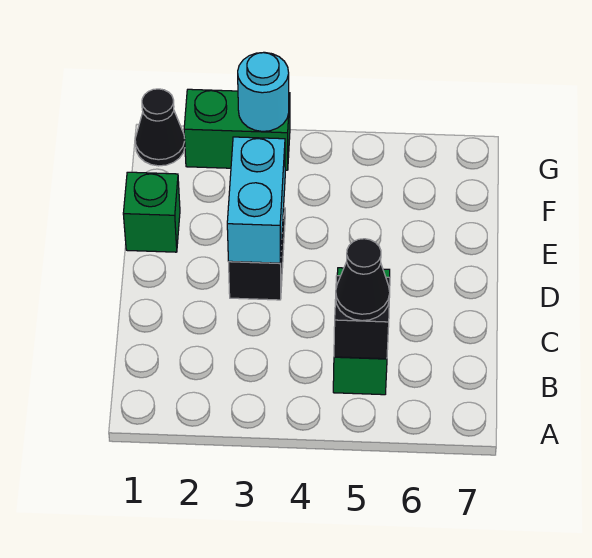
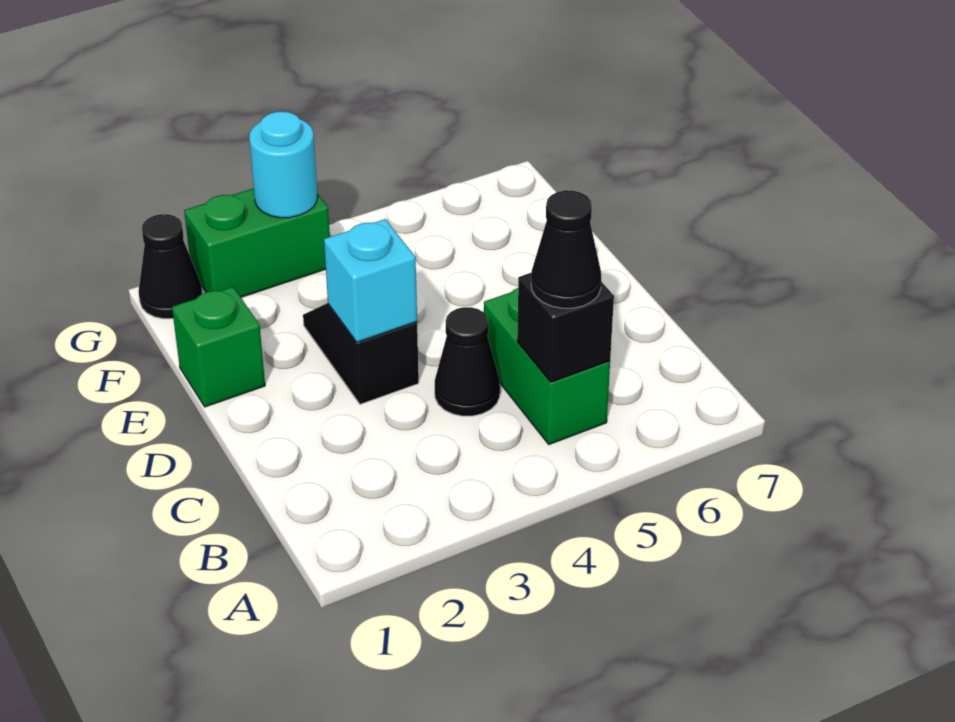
none -> black 1x1 cone [435,307,500,416]
cyan 1x2 brick [227,137,285,263] -> cyan 1x1 brick [324,219,417,342]

